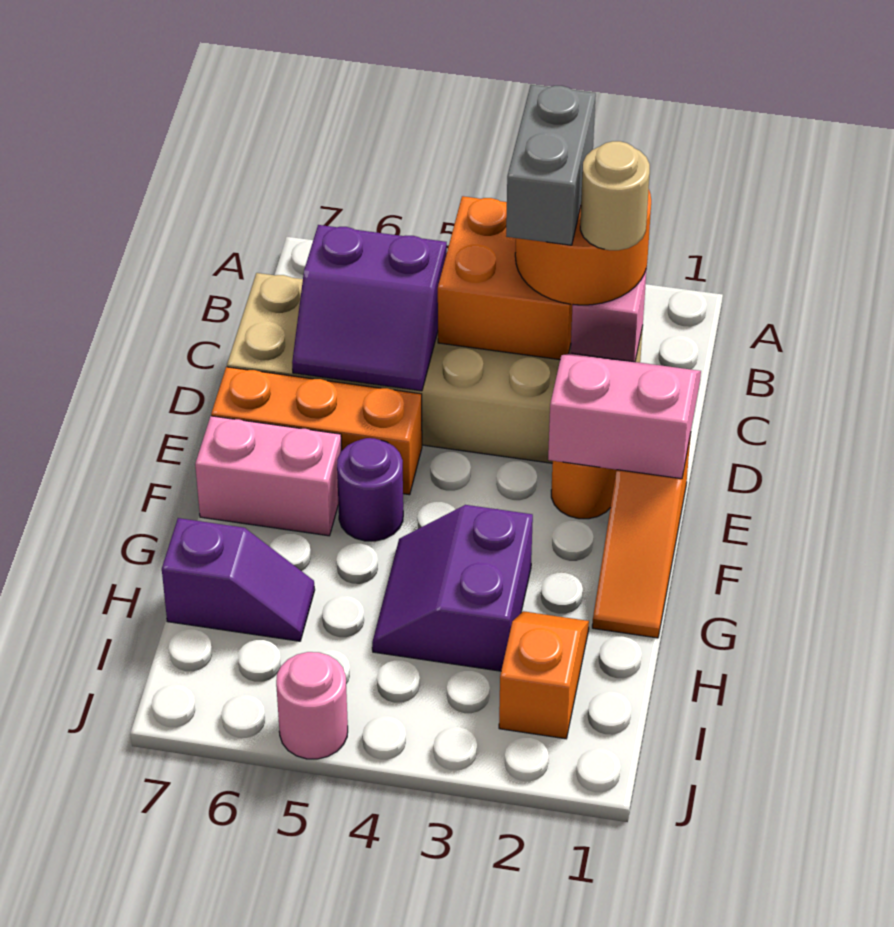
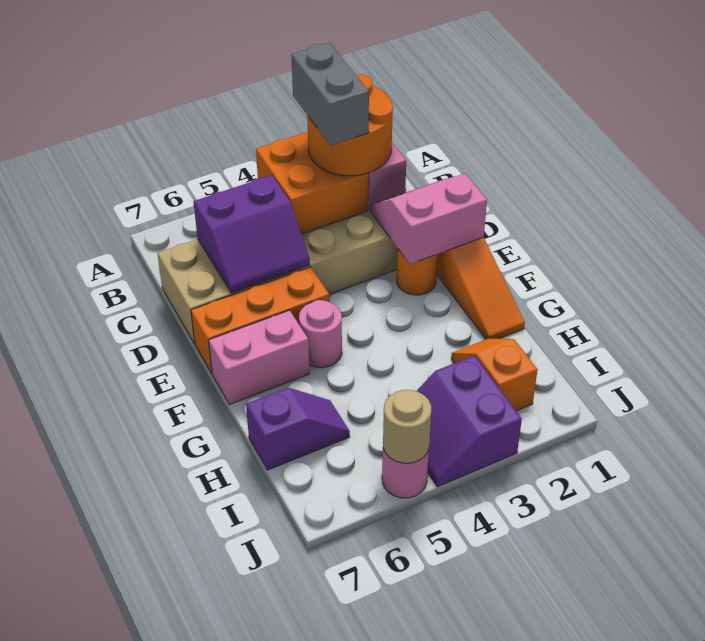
tan 1x1 round brick [580,141,650,250] -> tan 1x1 round brick moved to [383,390,431,463]
purple 1x1 round brick [337,438,403,541] -> pink 1x1 round brick [299,300,342,368]
purple 2x2 slope [372,505,533,671] -> purple 2x2 slope moved to [417,355,522,487]

